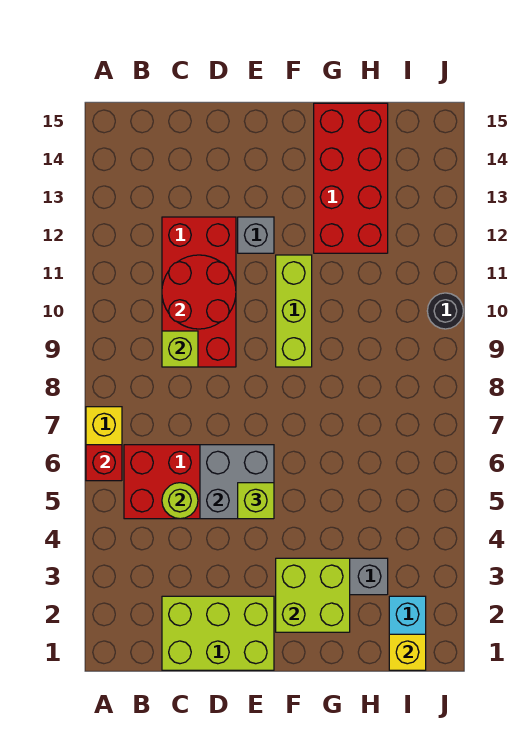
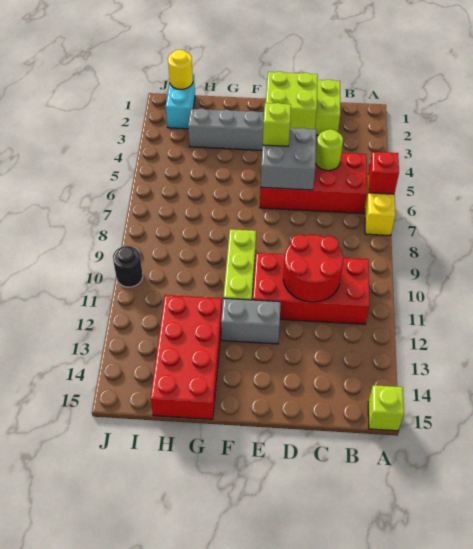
red 2x4 brick [162,217,236,367] -> red 2x4 brick turned to [253,253,370,324]
lime 1x1 brick [162,331,198,367] -> lime 1x1 brick moved to [368,385,404,431]
grey 1x1 brick [238,217,274,253] -> grey 1x2 brick [221,298,281,344]
lime 2x2 brick [276,558,350,632] -> lime 2x2 brick moved to [266,71,318,129]
yellow 1x1 brick [389,634,426,670] -> yellow 1x1 round brick [168,50,193,89]

